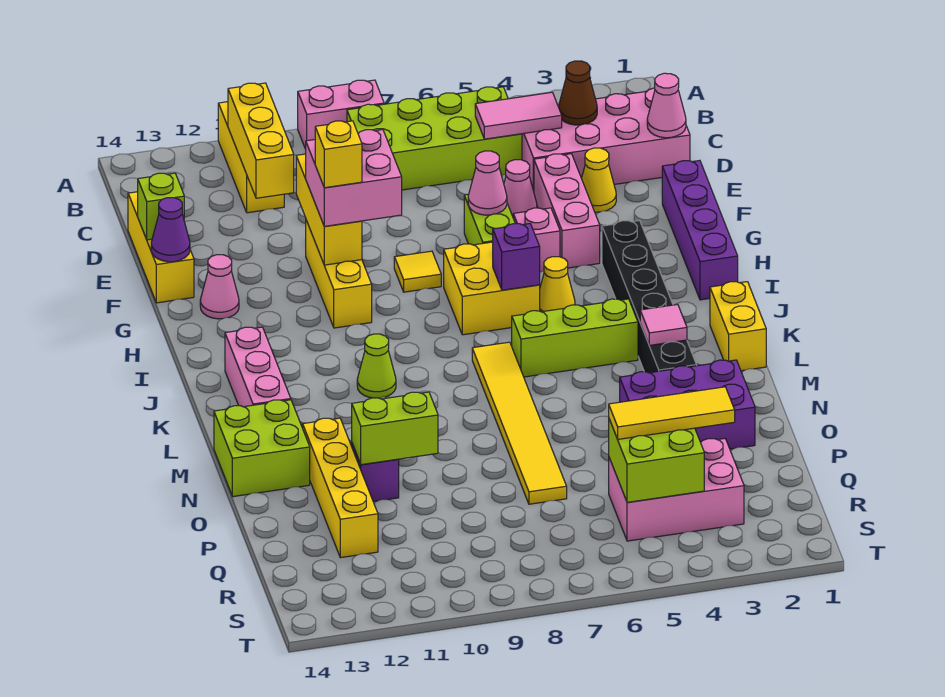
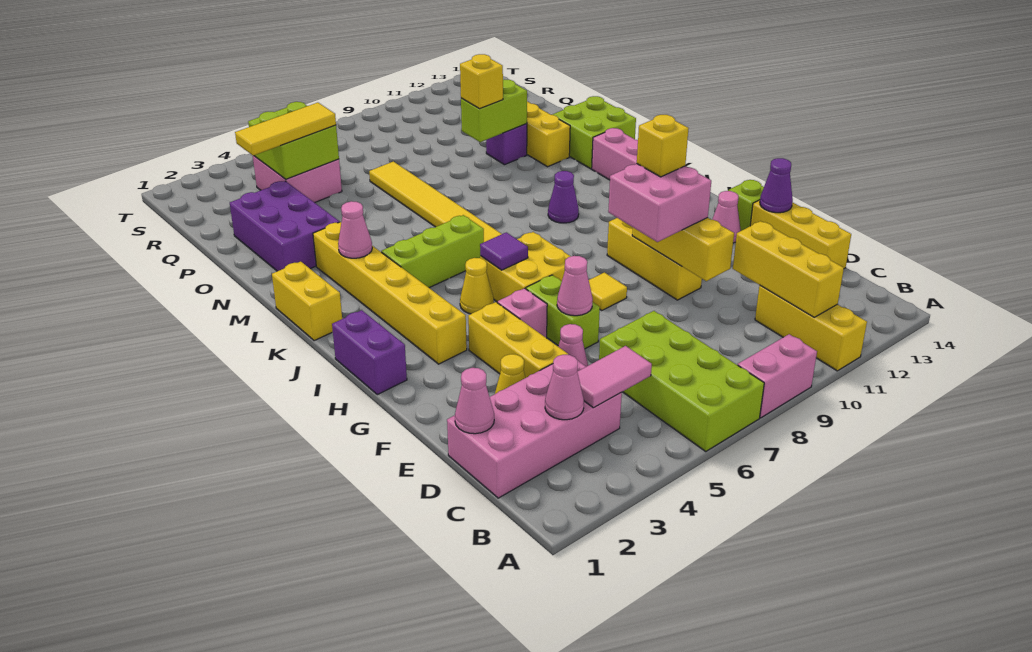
lime 2x4 brick [347,87,522,190] -> lime 2x4 brick turned to [599,311,764,451]
brown 1x1 cone [559,61,597,125] -> pink 1x1 cone [545,355,584,420]
pink 1x3 brick [534,154,600,268] -> yellow 1x3 brick [468,302,568,378]
lime 1x1 brick [138,173,184,240] -> lime 1x1 brick moved to [728,180,764,231]
purple 1x4 brick [662,160,738,300] -> purple 1x2 brick [332,310,407,395]
black 1x6 brick [602,221,697,373] -> yellow 1x6 brick [313,222,467,364]
purple 1x1 brick [493,224,540,290] -> purple 1x1 tile [480,232,528,270]
lime 1x1 cone [357,334,396,398] -> purple 1x1 cone [548,171,579,223]
pink 1x1 tile [640,304,687,345] -> pink 1x1 cone [338,201,372,258]
purple 2x3 brick [620,360,755,449] -> purple 2x3 brick turned to [230,181,339,271]
none -> yellow 1x1 brick [460,54,503,109]
pink 2x3 brick [609,439,744,541] -> pink 2x2 brick [253,156,342,203]

